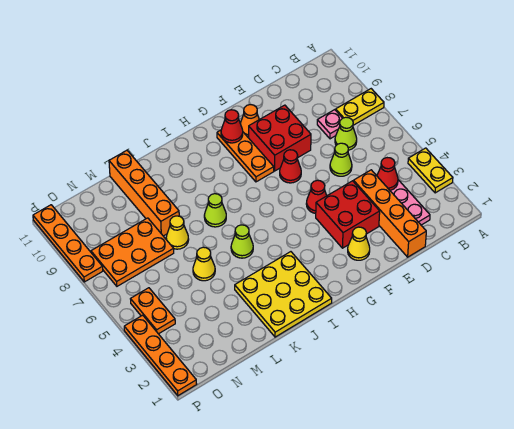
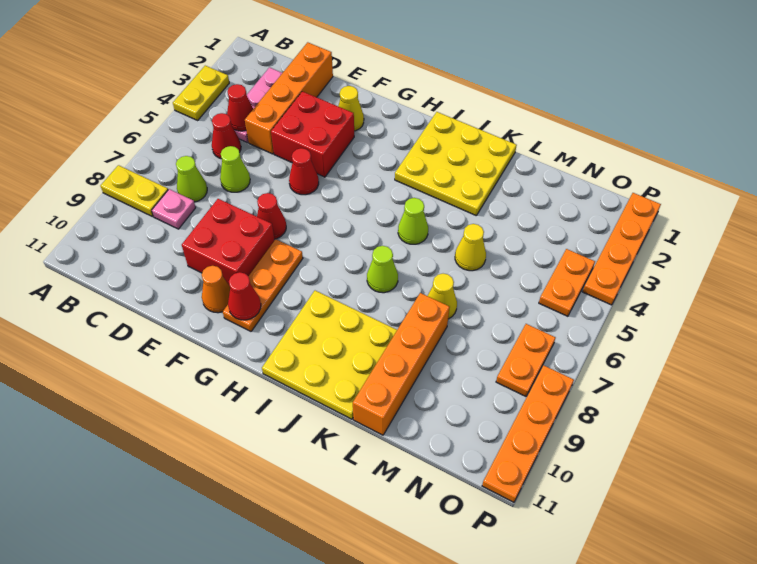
none -> red 1x1 cone [212,113,241,159]
none -> yellow 3x3 plate [262,291,397,419]
orange 2x3 plate [91,218,174,286] -> orange 1x2 plate [496,324,556,396]

